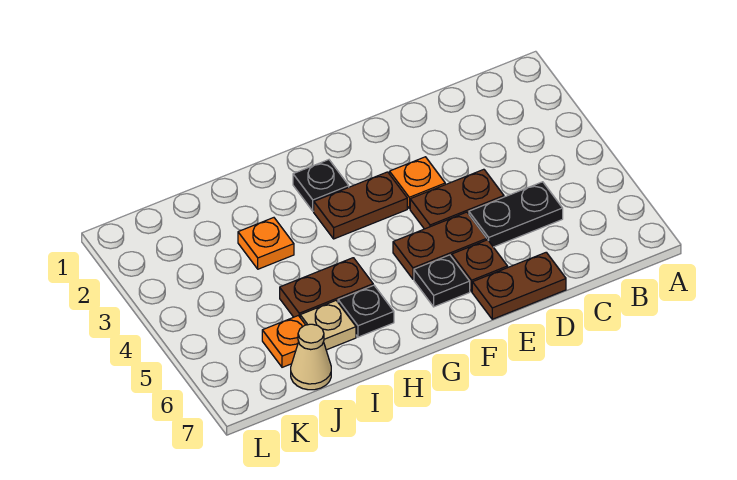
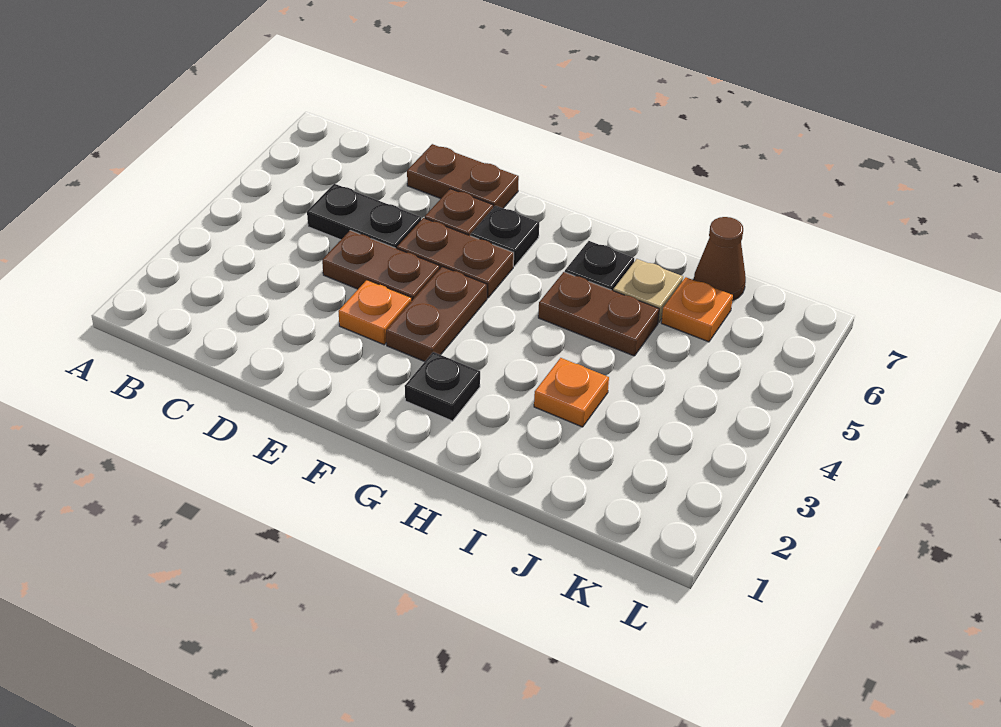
brown 1x2 plate [314,172,407,239] -> brown 1x2 plate turned to [386,267,487,362]
tan 1x1 cone [291,324,331,390] -> brown 1x1 cone [694,217,746,301]

